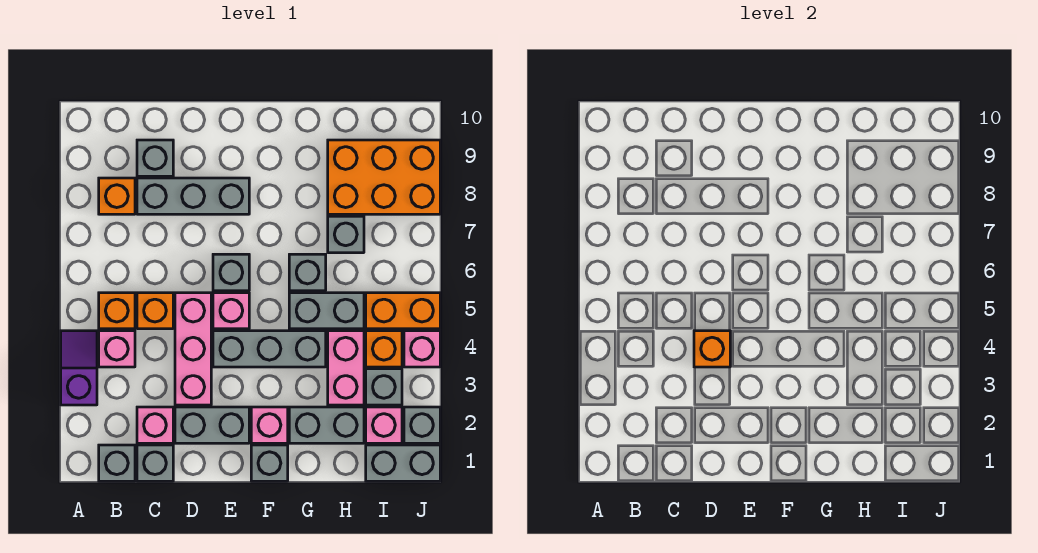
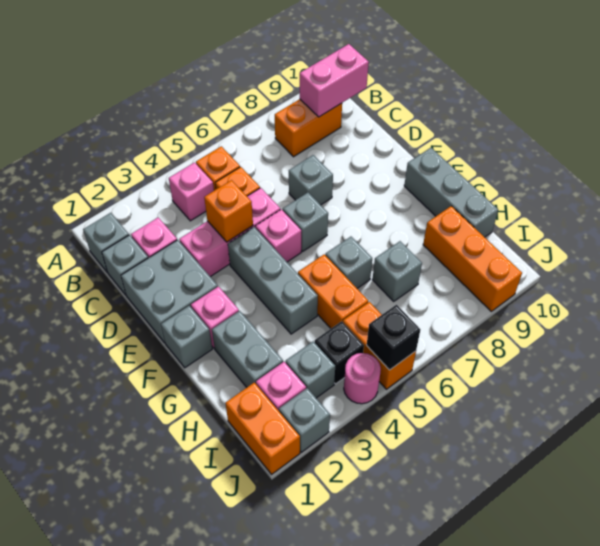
purple 1x2 slope [61,331,97,405] -> none
orange 1x1 brick [99,178,135,214] -> orange 1x2 brick [275,99,342,157]
grey 1x3 brick [137,178,249,214] -> grey 1x3 brick moved to [404,148,498,237]
grey 1x1 brick [137,140,173,176] -> grey 1x1 brick moved to [289,155,333,205]
grey 1x2 brick [175,407,249,443] -> grey 2x2 brick [121,240,218,343]
grey 1x2 brick [289,293,364,329] -> orange 1x2 brick [298,254,368,329]
pink 1x2 brick [328,331,364,405] -> pink 1x2 brick moved to [300,44,369,117]
orange 2x3 brick [328,140,440,214] -> orange 1x3 brick [423,206,522,311]
grey 1x2 brick [366,445,440,481] -> orange 1x2 brick [225,383,300,474]
orange 1x1 brick [366,331,402,367] -> black 1x1 brick [315,321,364,384]
pink 1x1 brick [404,331,440,367] -> pink 1x1 round brick [344,353,381,404]
none -> black 1x1 brick [367,305,420,370]

